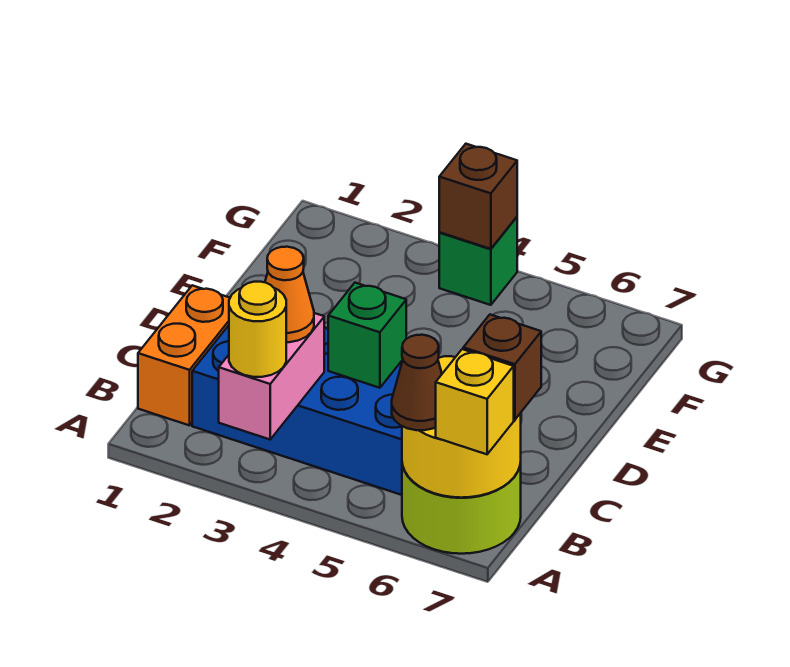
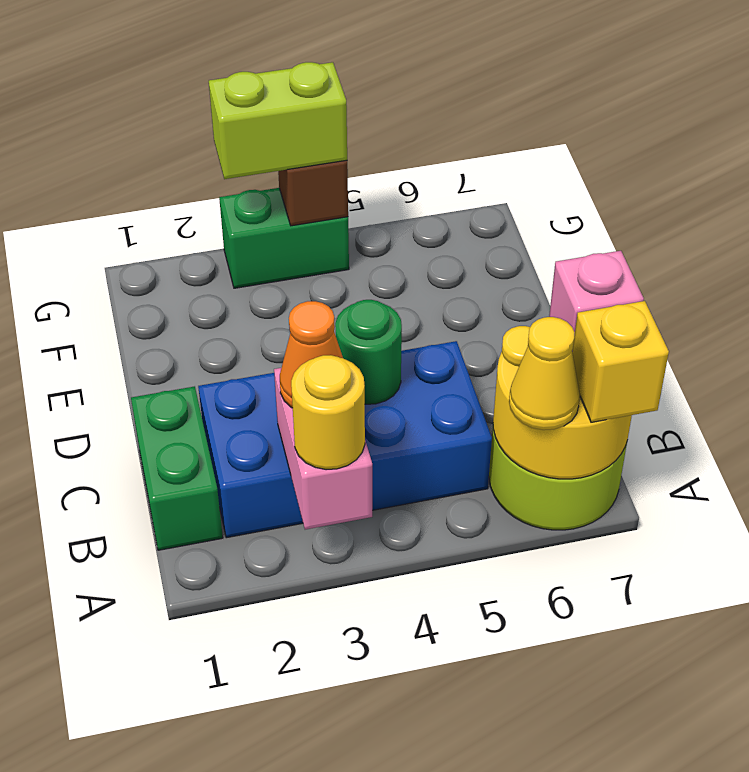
brown 1x1 cone [392,335,442,430] -> yellow 1x1 cone [509,317,580,430]
orange 1x2 brick [138,285,230,425] -> green 1x2 brick [131,386,223,550]
brown 1x1 brick [463,315,541,420] -> pink 1x1 brick [549,251,644,351]
green 1x1 brick [328,283,406,388] -> green 1x1 round brick [335,300,402,404]
none -> lime 1x2 brick [209,62,347,179]
green 1x1 brick [439,217,517,305] -> green 1x2 brick [219,188,349,288]

